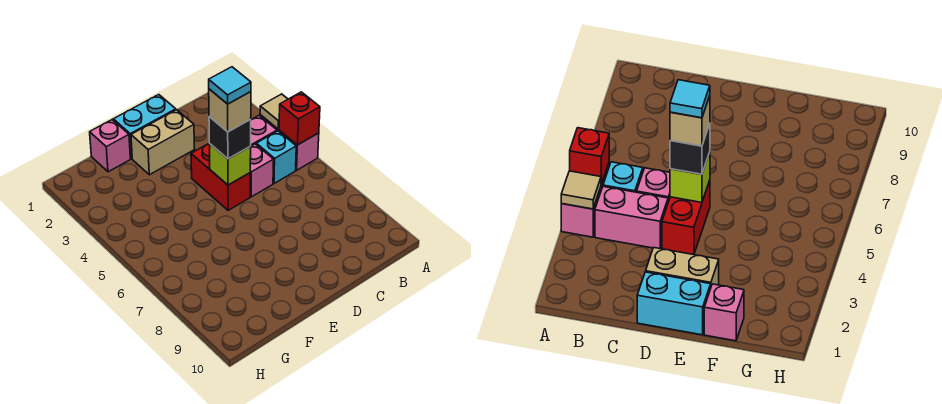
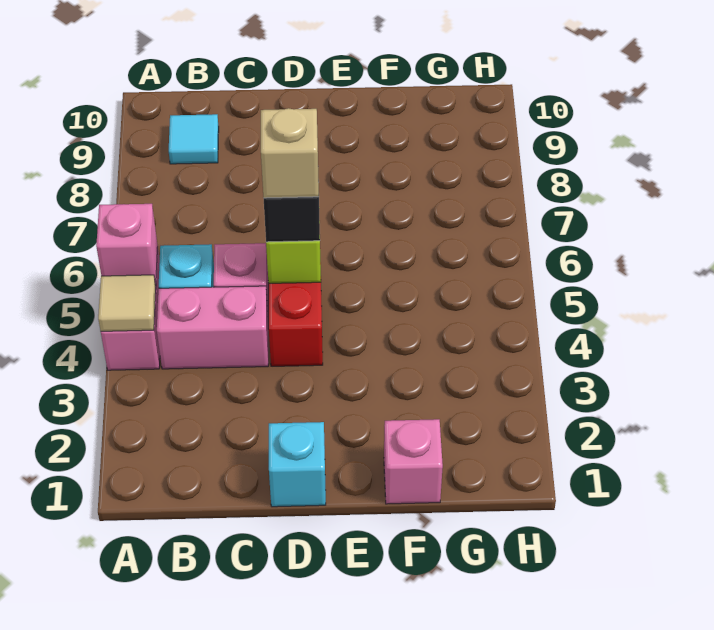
red 1x1 brick [279,92,320,145] -> pink 1x1 brick [96,204,158,286]
cyan 1x2 brick [113,95,176,159] -> cyan 1x1 brick [269,422,326,507]
tan 1x2 brick [131,110,195,175] -> none
cyan 1x1 tile [209,67,251,104] -> cyan 1x1 tile moved to [169,114,219,164]

